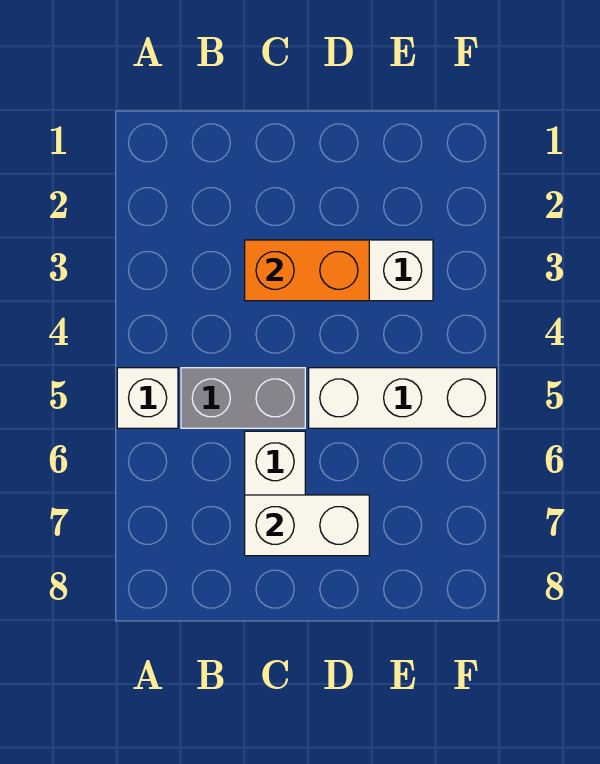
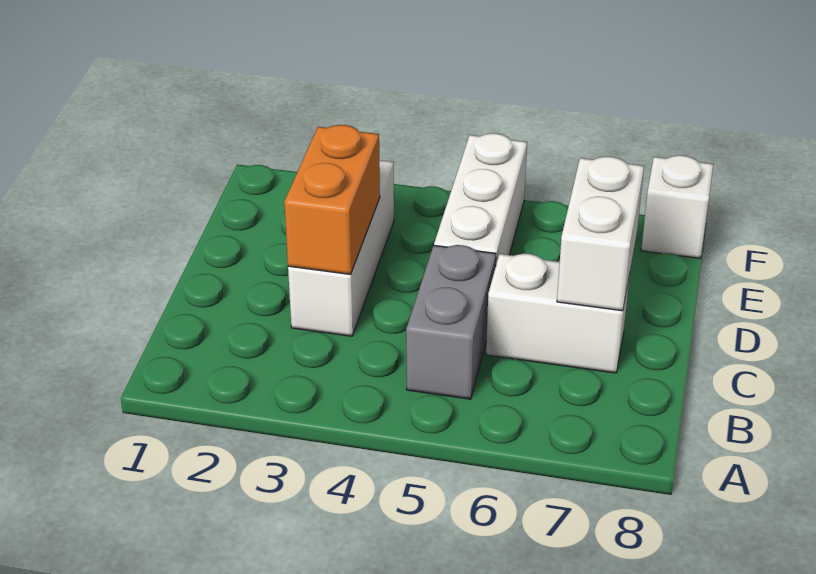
white 1x1 brick [117,368,178,428] -> white 1x1 brick moved to [641,155,713,258]

